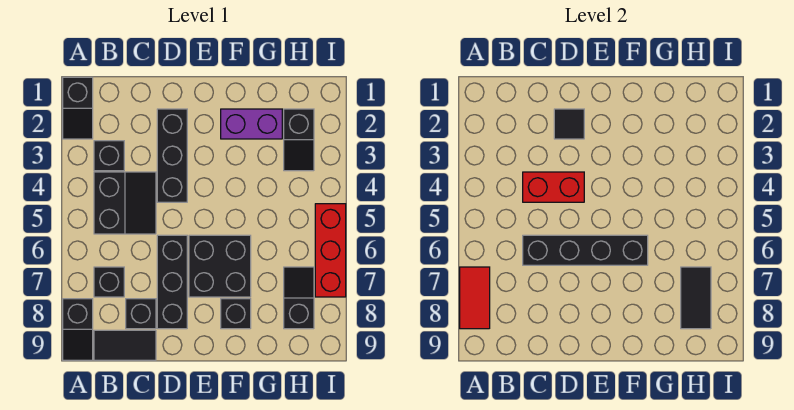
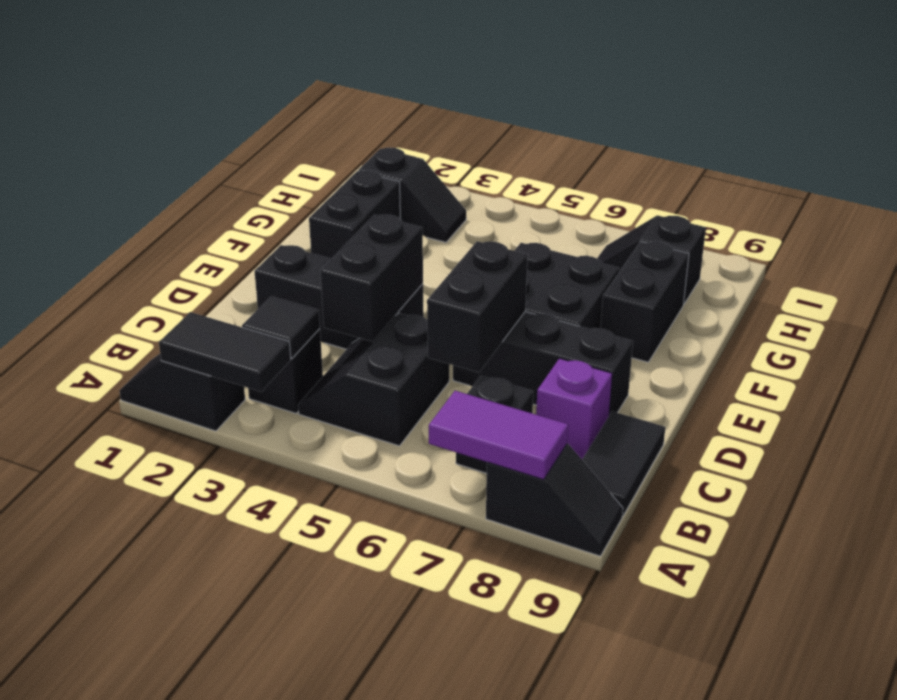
black 1x2 slope [63,77,93,139] -> black 1x2 slope turned to [119,354,245,431]
red 1x2 tile [460,267,490,329] -> purple 1x2 tile [429,391,568,480]
black 2x2 slope [94,172,156,234] -> black 2x2 slope turned to [298,313,449,446]
red 1x2 brick [523,172,584,202] -> black 1x2 brick [320,215,423,342]
black 1x4 brick [523,235,648,265] -> black 1x2 brick [427,241,528,372]
black 1x1 brick [126,299,156,329] -> purple 1x1 brick [536,358,612,459]
black 1x1 tile [554,109,584,139] -> black 1x1 tile moved to [242,296,320,358]
purple 1x2 brick [221,109,282,139] -> black 1x2 brick [309,170,400,259]
black 1x1 brick [221,299,251,329] -> black 1x2 brick [601,241,689,362]
black 1x2 tile [681,267,711,329] -> black 1x2 tile moved to [159,312,291,392]
red 1x3 brick [315,204,346,297] -> none

